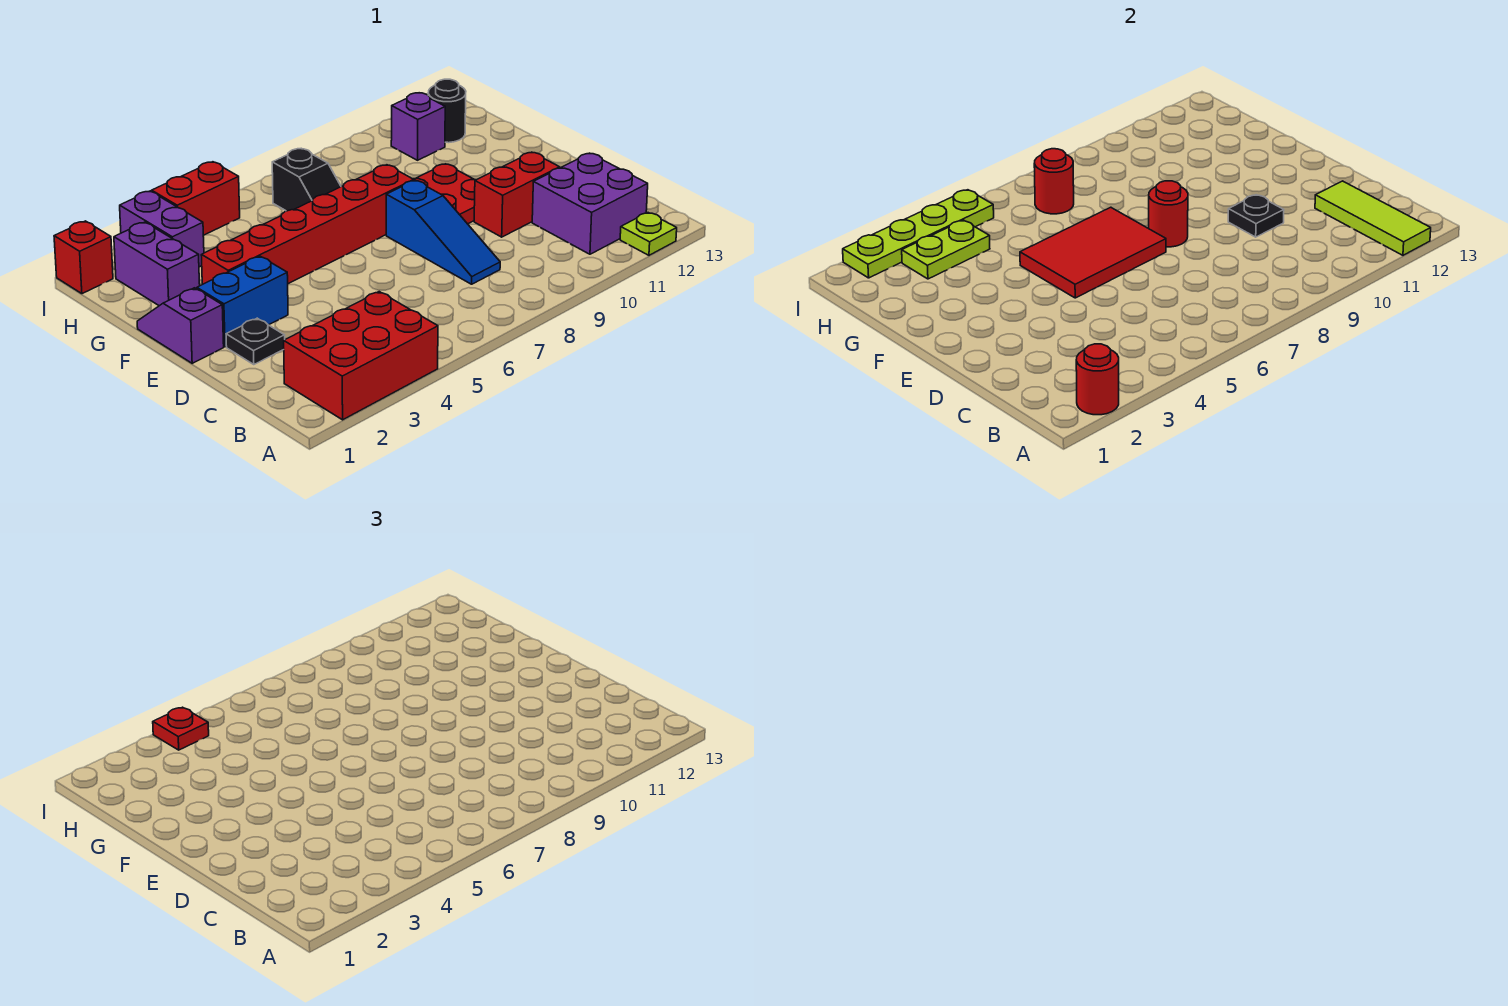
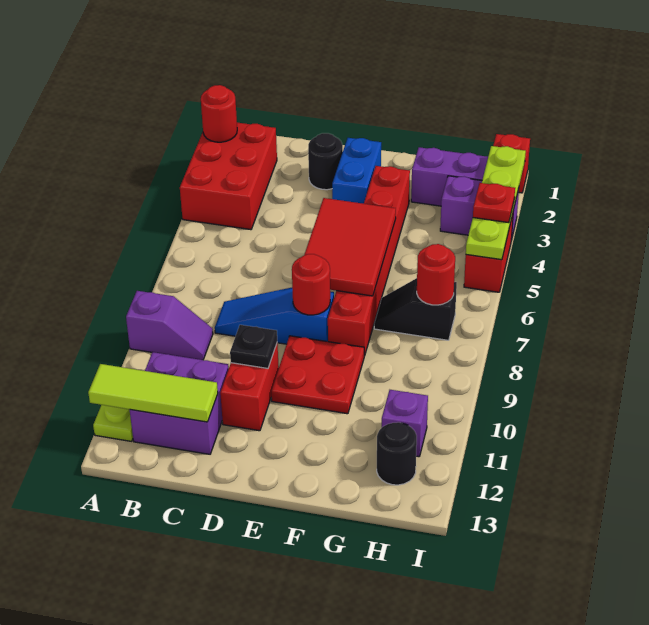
black 1x1 plate [226,318,285,365] -> black 1x1 round brick [308,133,343,190]
purple 1x2 slope [137,288,224,363] -> purple 1x2 slope moved to [126,291,213,360]
lime 1x2 plate [902,220,990,279] -> none

